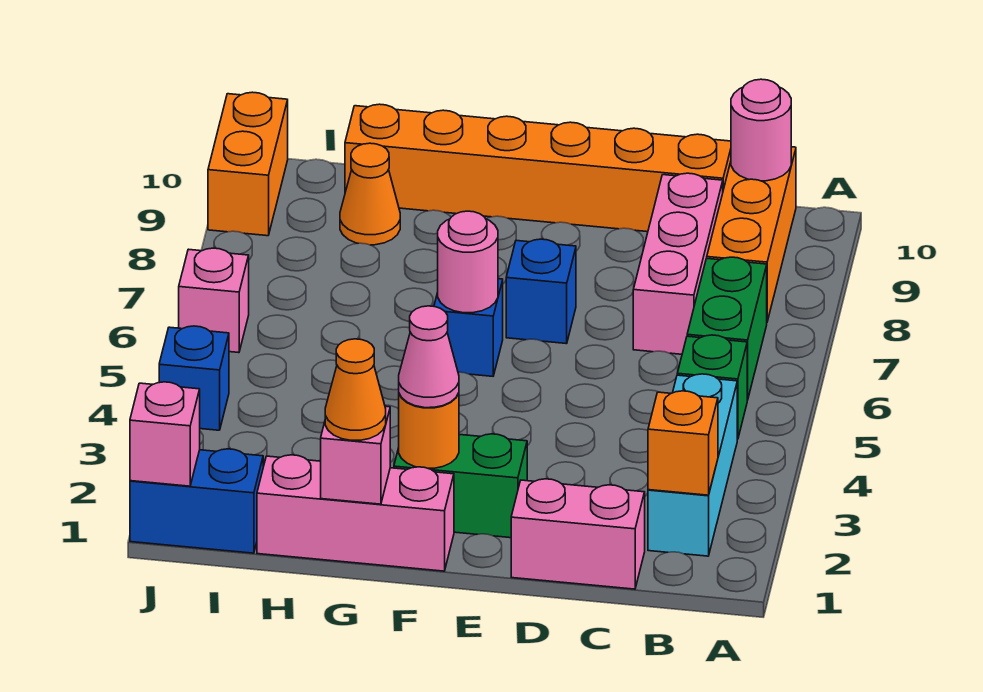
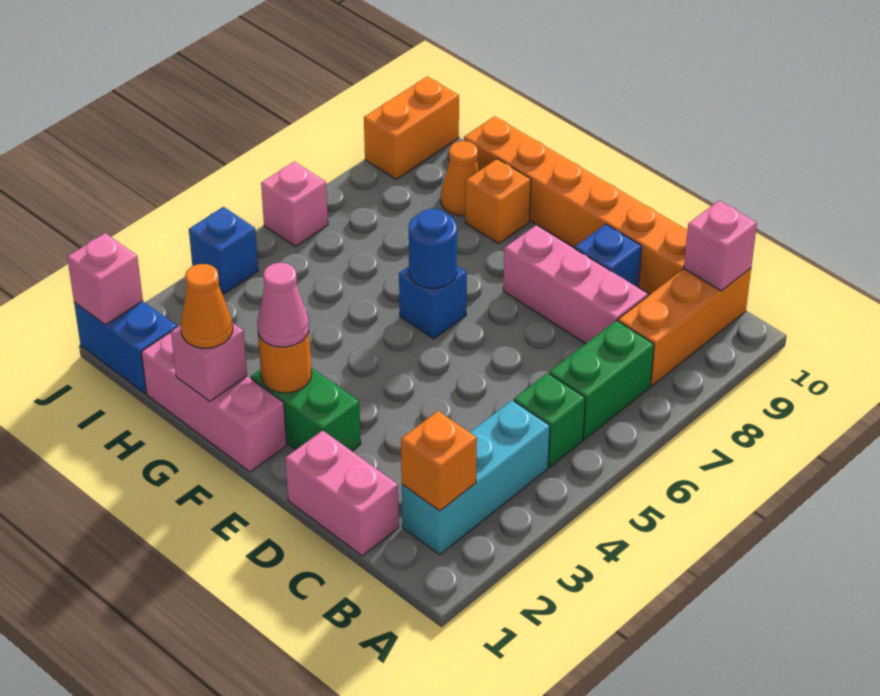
pink 1x1 round brick [731,79,791,181] -> pink 1x1 brick [684,201,757,291]
pink 1x3 brick [633,173,723,354] -> pink 1x3 brick turned to [503,225,648,344]
blue 1x1 brick [506,239,576,344] -> blue 1x1 brick moved to [575,224,642,287]
pink 1x1 round brick [438,211,498,313] -> blue 1x1 round brick [409,209,457,288]
none -> orange 1x1 brick [466,159,531,243]

